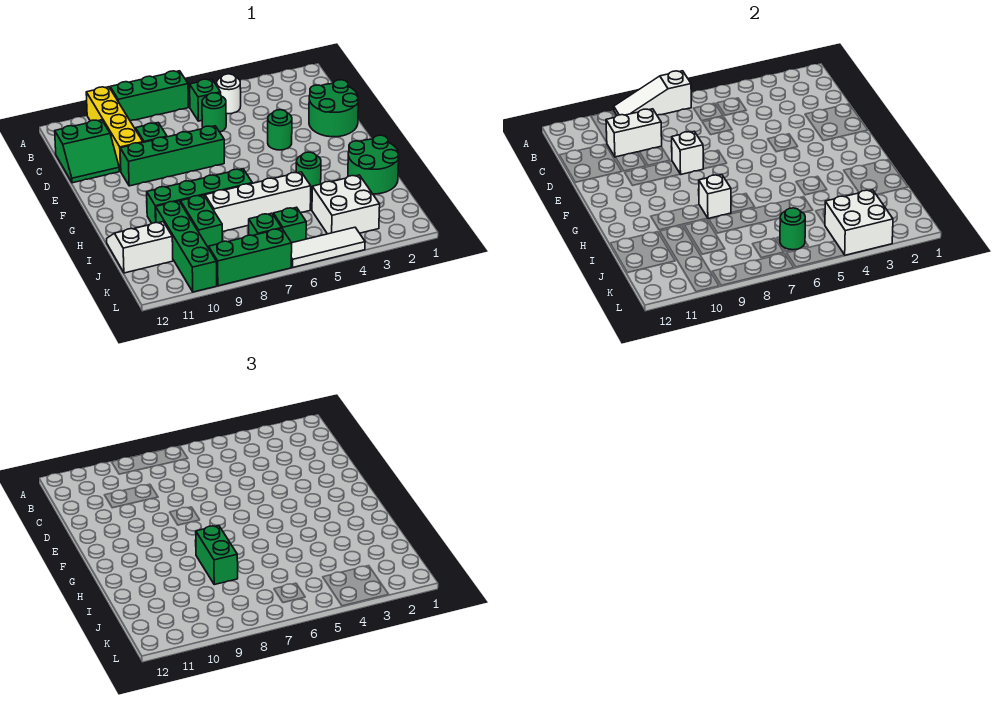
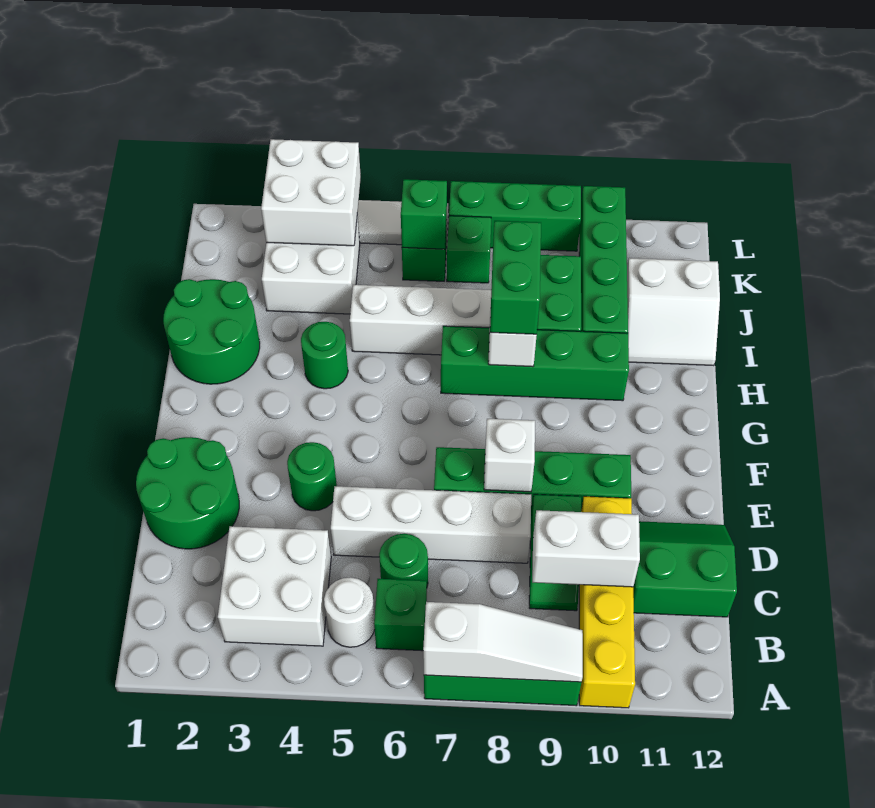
none -> white 2x2 brick [218,526,331,646]
none -> white 1x4 brick [331,486,531,563]
green 1x1 round brick [780,208,805,250] -> green 1x1 brick [401,179,447,249]

